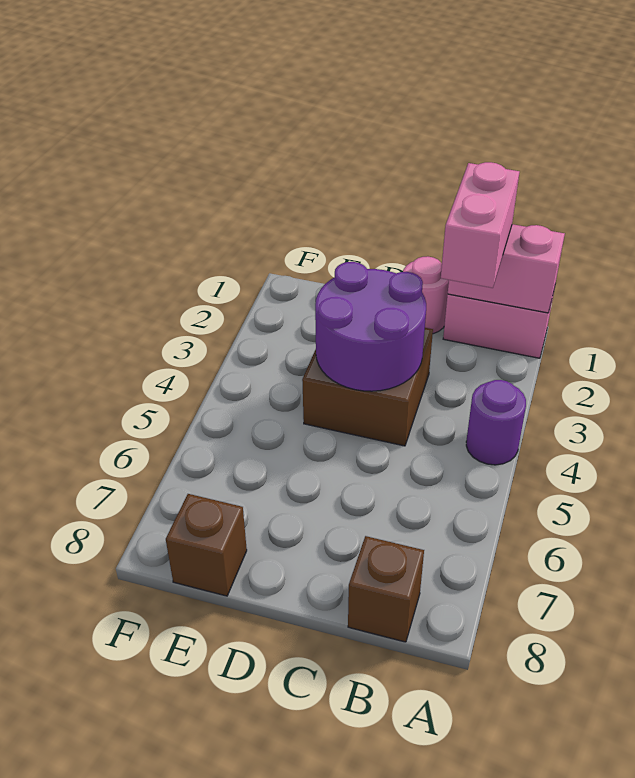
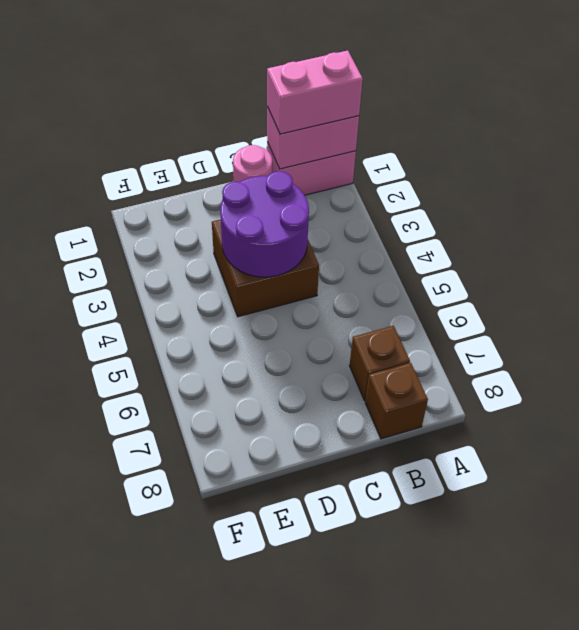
purple 1x1 round brick [466,380,526,465] -> none
pink 1x2 brick [441,162,519,288] -> pink 1x2 brick turned to [267,51,363,134]
brown 1x1 brick [166,494,247,596] -> brown 1x1 brick moved to [349,326,410,401]

